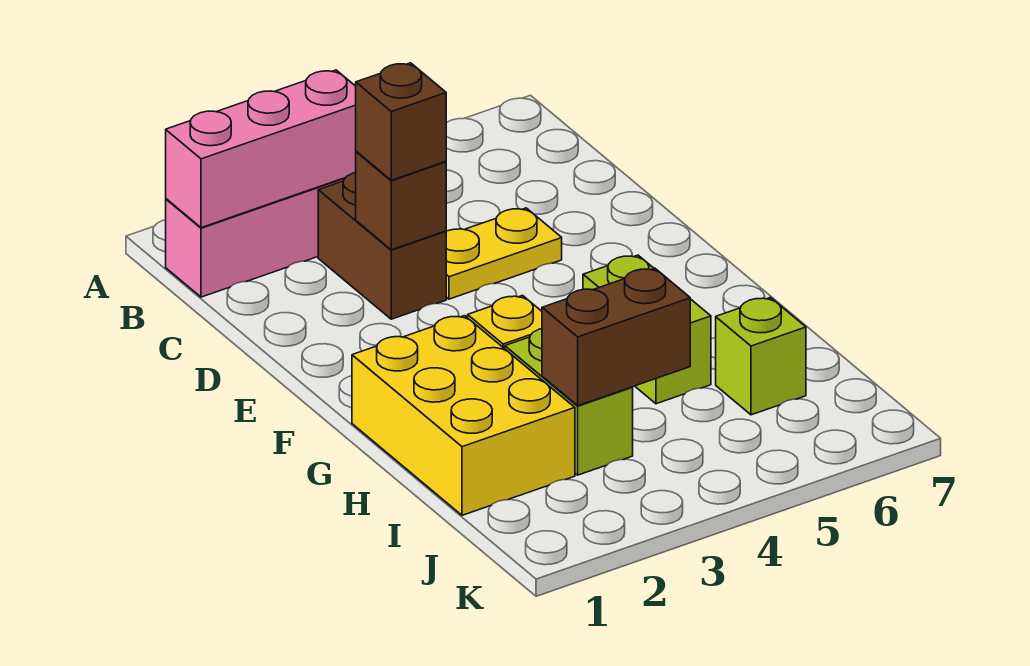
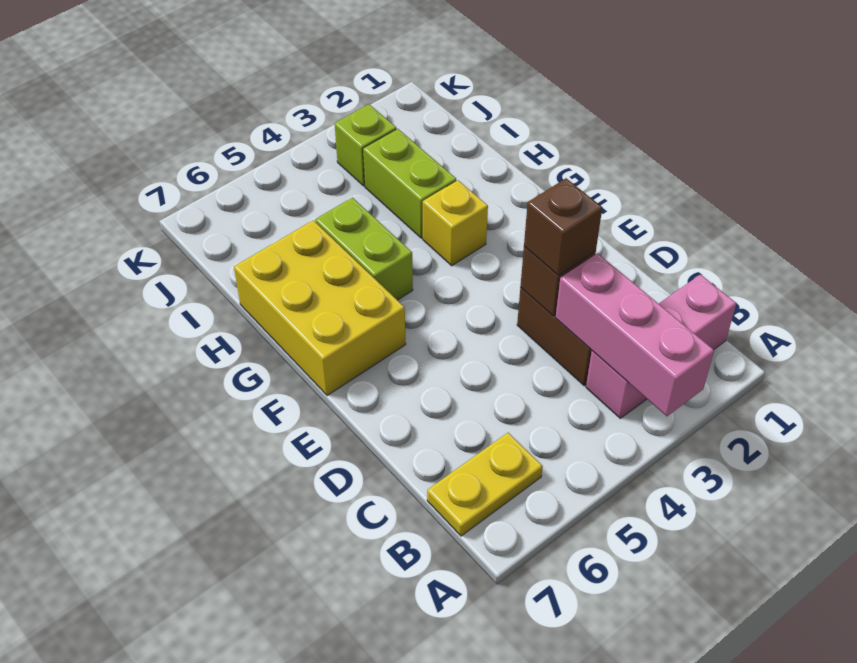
pink 1x3 brick [166,70,356,228] -> pink 1x3 brick turned to [555,253,714,416]
yellow 1x2 plate [446,208,562,299] -> yellow 1x2 plate moved to [427,433,543,536]
yellow 2x3 brick [352,316,575,515] -> yellow 2x3 brick moved to [234,220,406,396]
brown 1x2 brick [542,268,690,406] -> none
lime 1x1 brick [716,297,806,415] -> lime 1x1 brick moved to [335,104,396,186]

